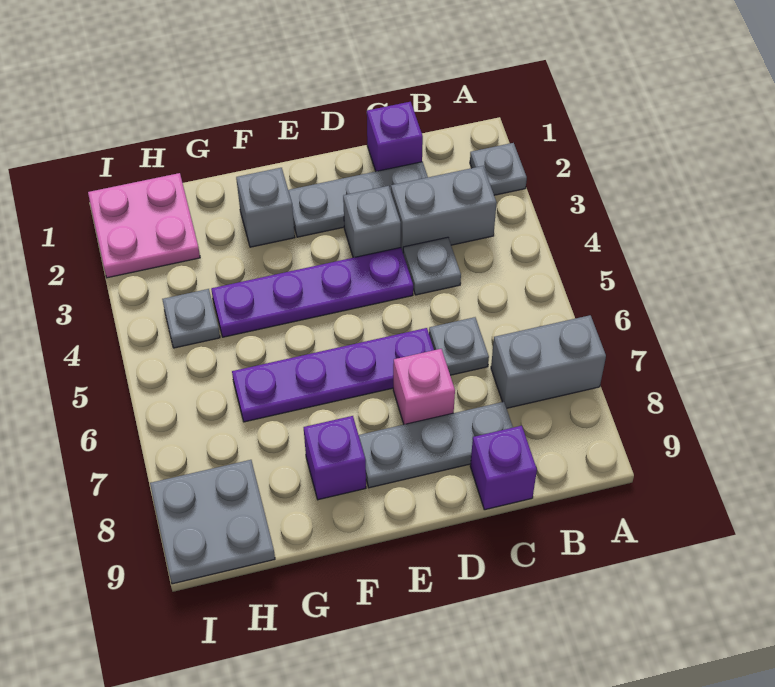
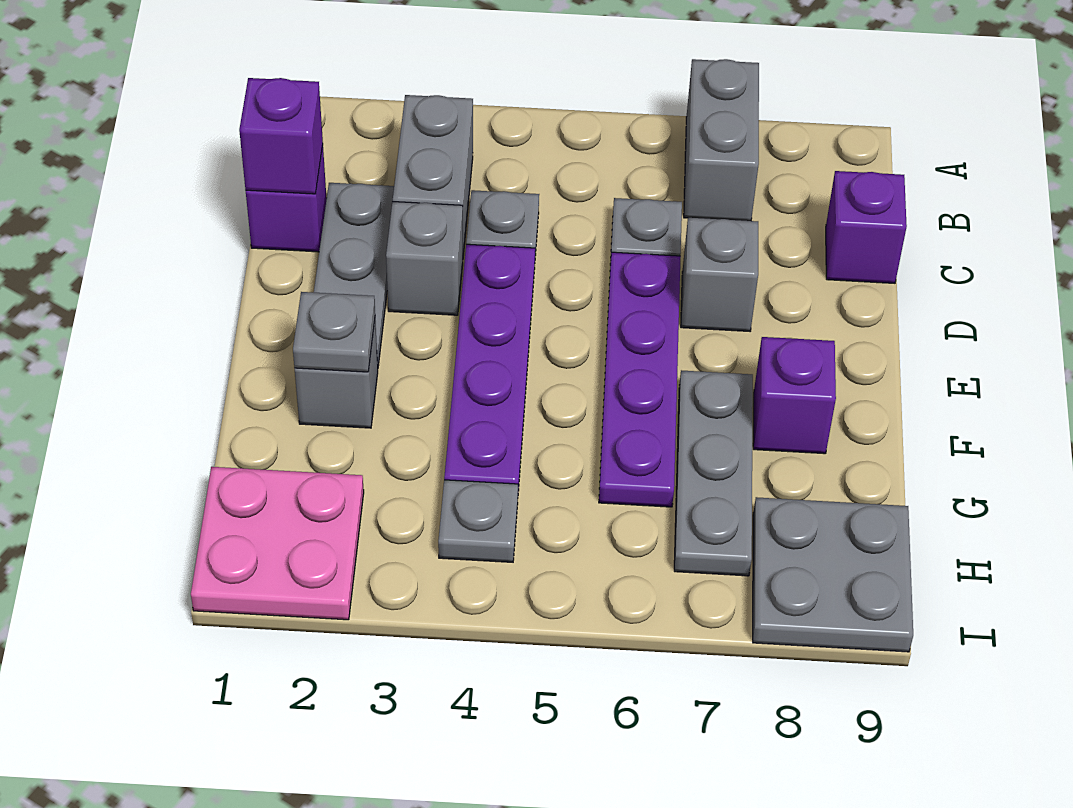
grey 1x1 plate [470,143,527,195] -> grey 1x1 plate moved to [293,292,375,372]
none -> purple 1x1 brick [239,78,323,194]
grey 1x3 plate [359,402,513,488] -> grey 1x3 plate moved to [674,370,753,576]
pink 1x1 brick [393,349,455,424] -> grey 1x1 brick [681,218,758,331]

